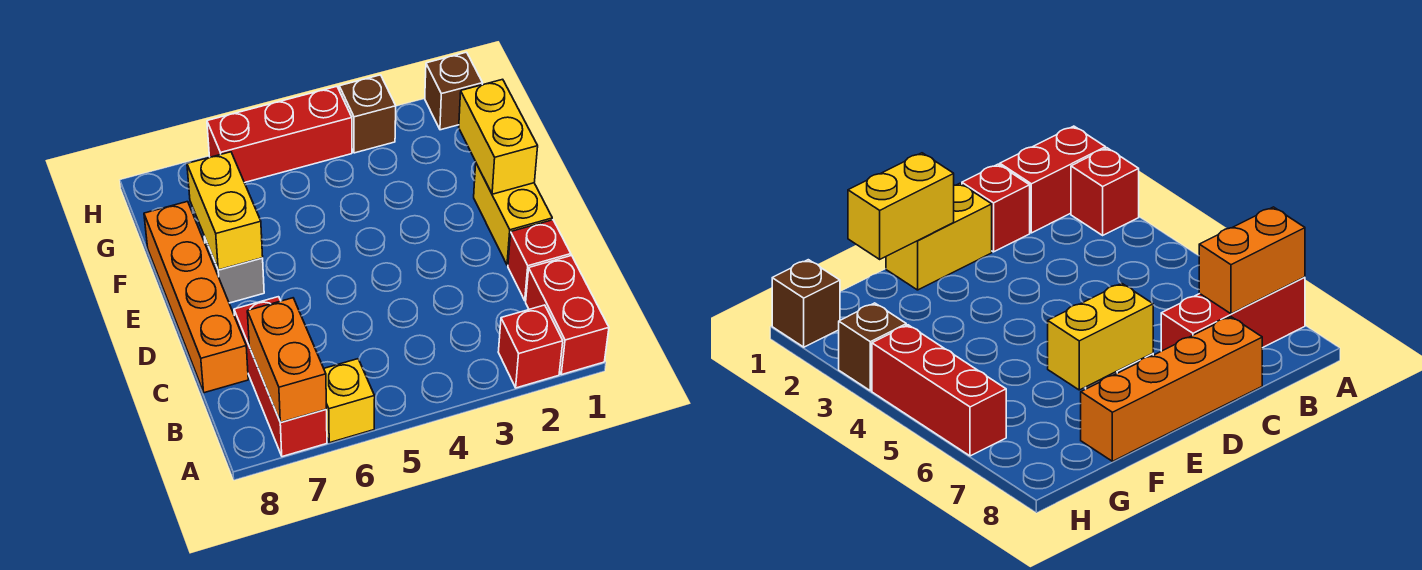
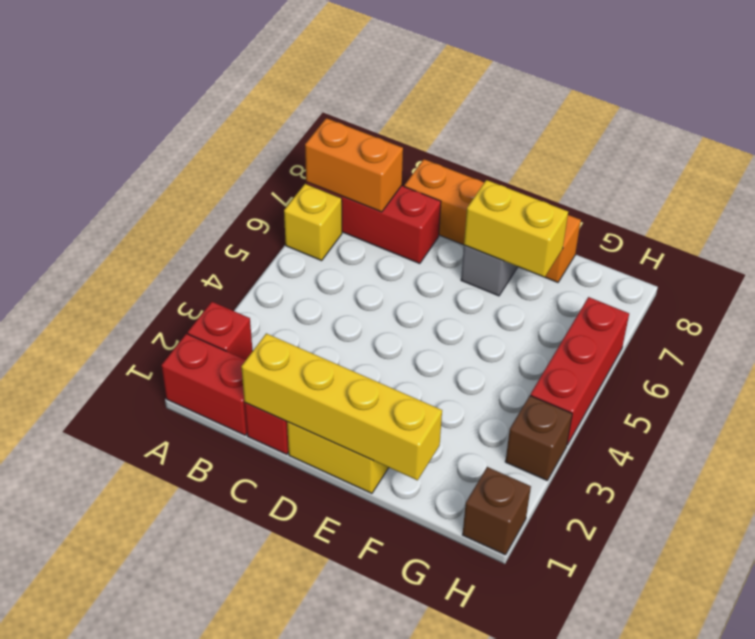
yellow 1x2 brick [459,79,538,194] -> yellow 1x4 brick [241,333,442,480]

